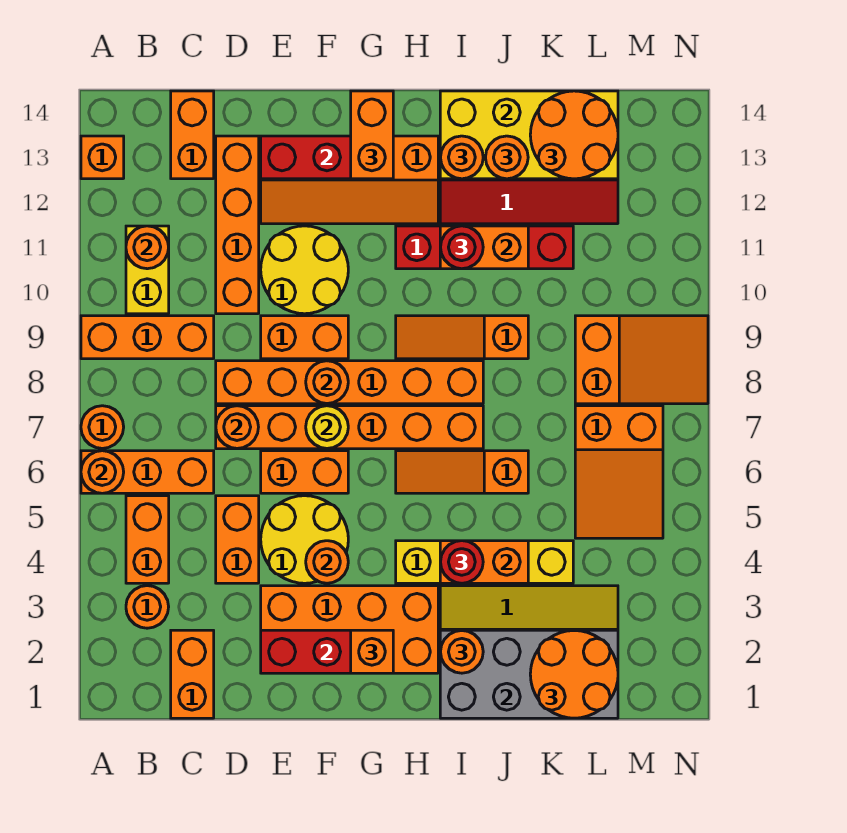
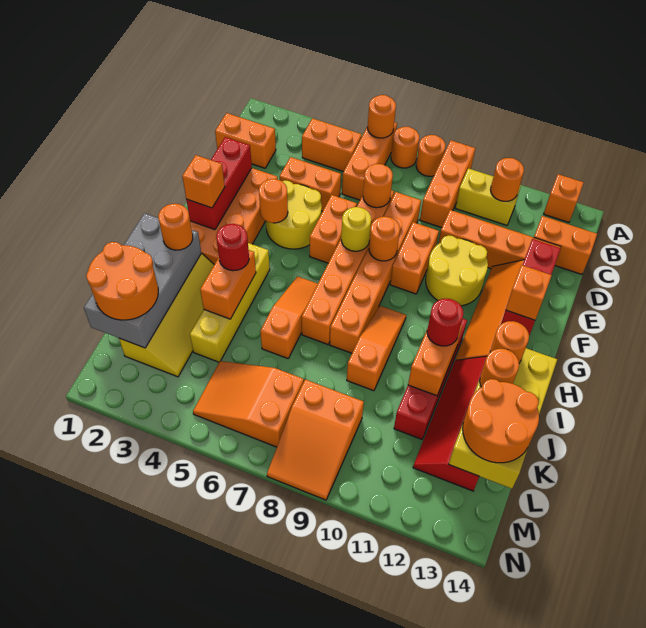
orange 1x1 round brick [126,586,169,628] -> orange 1x1 round brick moved to [416,135,446,176]
orange 1x2 brick [351,91,393,179] -> orange 1x1 brick [506,265,552,320]

